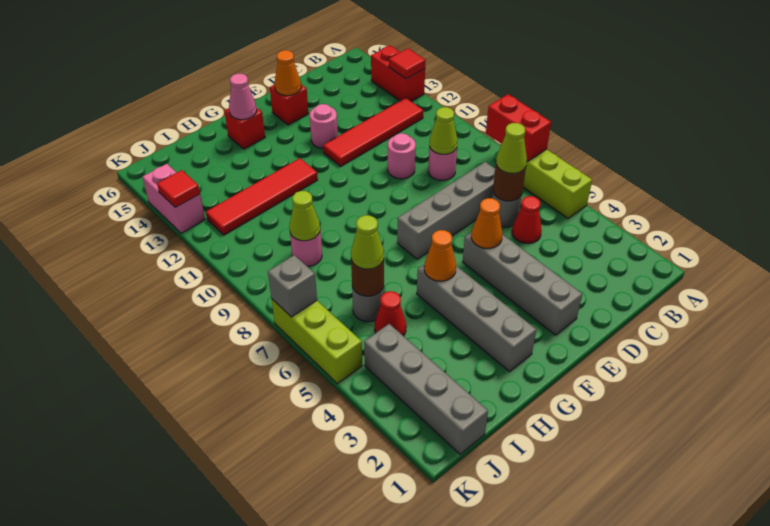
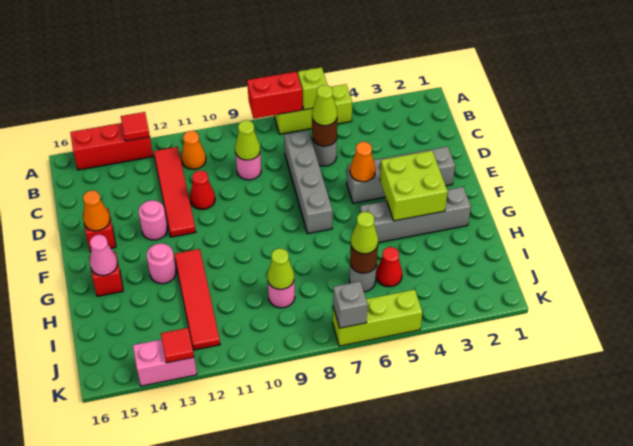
none -> lime 1x1 brick [298,67,327,110]
red 1x2 brick [371,45,425,102] -> red 1x3 brick [70,123,153,170]
red 1x1 cone [512,196,542,244] -> red 1x1 cone moved to [190,171,215,209]
pink 1x1 round brick [388,133,416,179] -> pink 1x1 round brick moved to [147,243,176,284]
none -> lime 2x2 brick [380,151,448,221]
orange 1x1 cone [424,230,456,281] -> orange 1x1 cone moved to [181,131,206,169]
grey 1x4 brick [364,324,488,454] -> none

